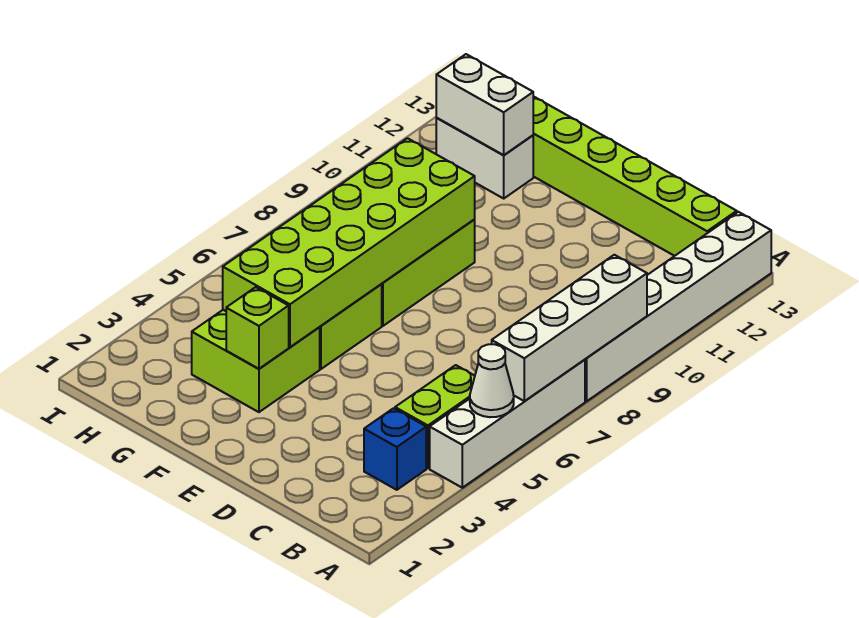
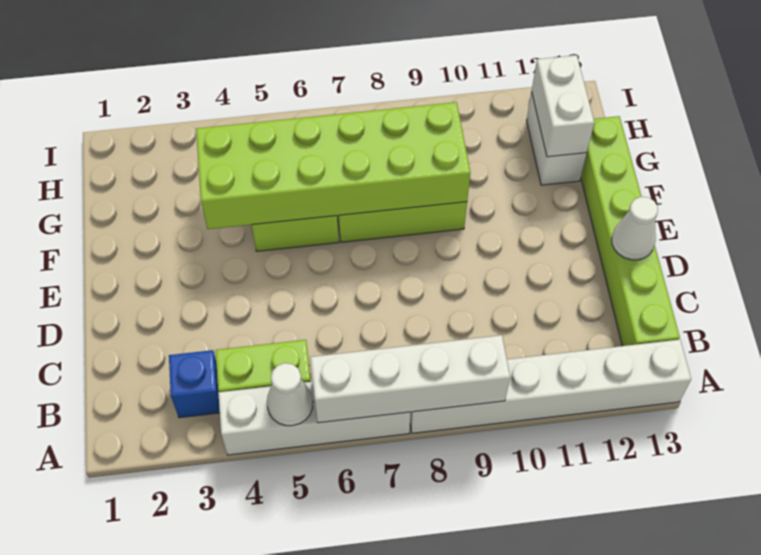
none -> white 1x1 cone [612,197,658,260]
lime 2x2 brick [192,310,320,412] -> none
lime 1x1 brick [226,287,289,369] -> none

